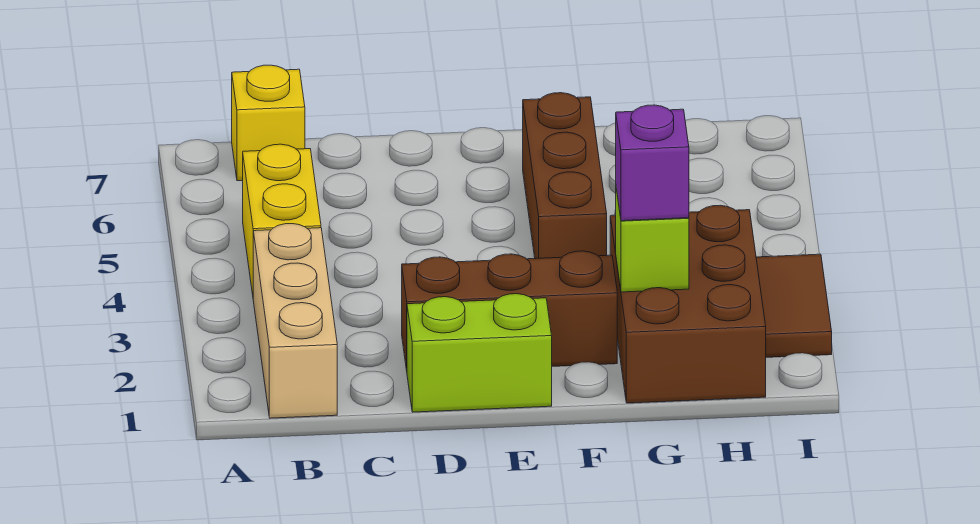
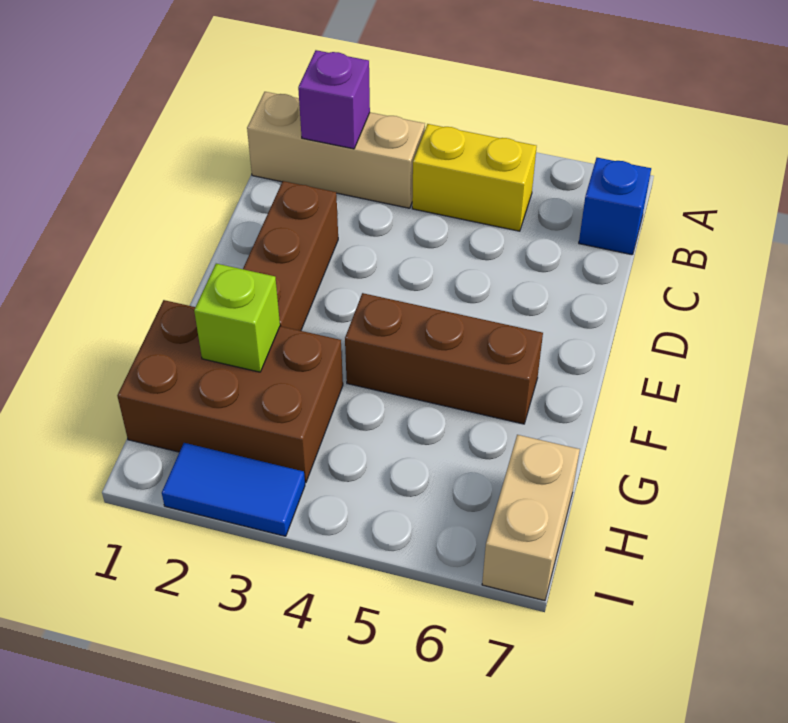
yellow 1x1 brick [232,65,305,181] -> blue 1x1 brick [579,158,651,255]
lime 1x2 brick [407,294,552,412] -> none
purple 1x1 brick [616,105,689,221] -> purple 1x1 brick moved to [298,50,370,149]
none -> tan 1x2 brick [482,435,580,601]
brown 1x2 tile [756,254,832,357] -> blue 1x2 tile [162,443,305,536]

